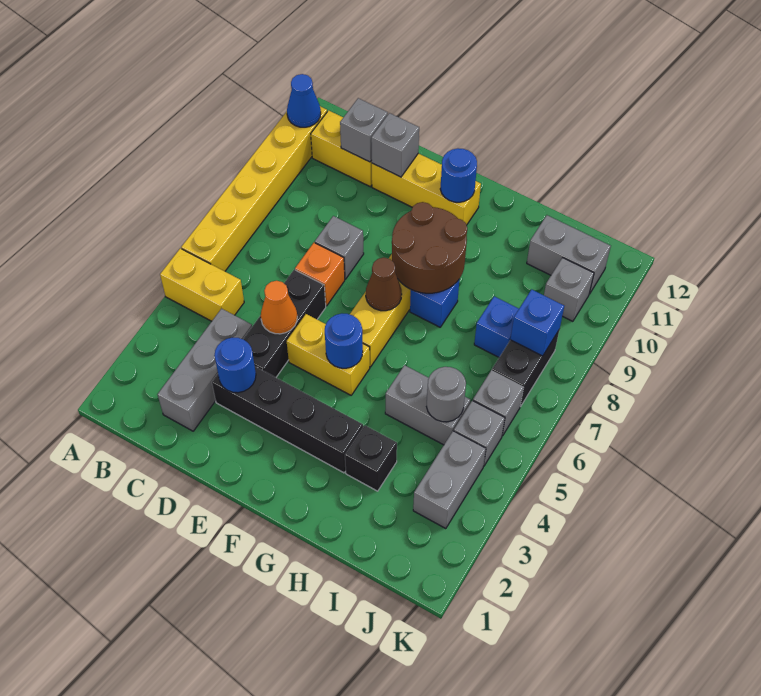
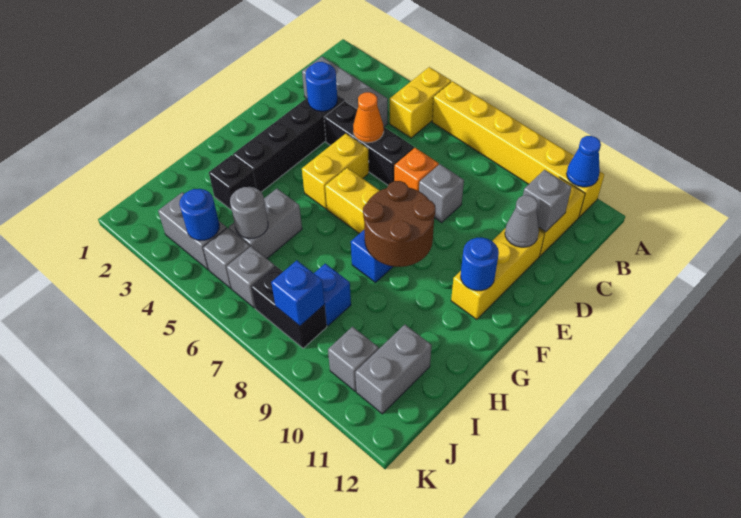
grey 1x1 brick [371,113,419,177] -> grey 1x1 cone [505,195,539,247]
blue 1x1 round brick [325,314,363,368] -> blue 1x1 round brick moved to [180,189,219,241]
brown 1x1 cone [366,258,402,311] -> none

